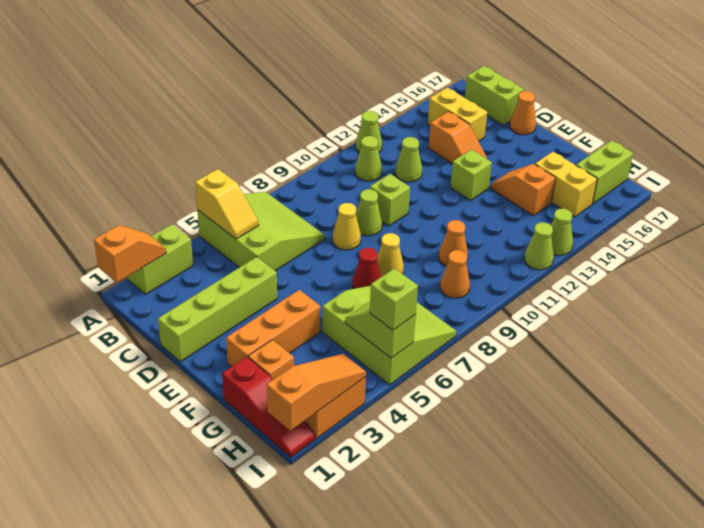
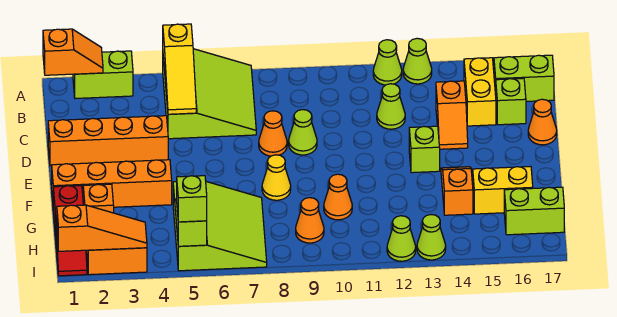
yellow 1x2 slope [195,169,259,239] -> yellow 1x3 slope [163,24,196,114]
lime 1x1 cone [355,136,382,181] -> lime 1x1 cone moved to [403,38,432,84]
lime 1x2 brick [465,66,524,125] -> lime 1x2 brick turned to [494,55,554,101]
lime 1x4 brick [158,257,277,362] -> orange 1x4 brick [48,116,168,166]
yellow 1x1 cone [332,203,361,250] -> orange 1x1 cone [259,111,287,156]
lime 1x1 brick [370,174,410,226] -> lime 1x1 brick moved to [496,78,526,125]
orange 1x3 brick [226,290,320,367] -> orange 1x4 brick [52,160,172,207]
red 1x1 cone [353,248,381,289] -> none
yellow 1x2 brick [535,152,597,217] -> yellow 1x2 brick turned to [473,167,533,214]

